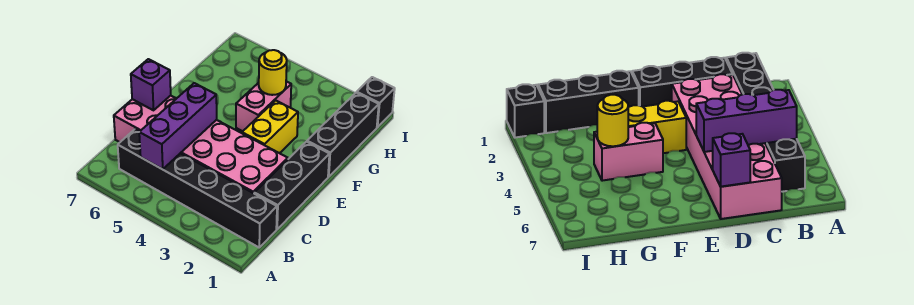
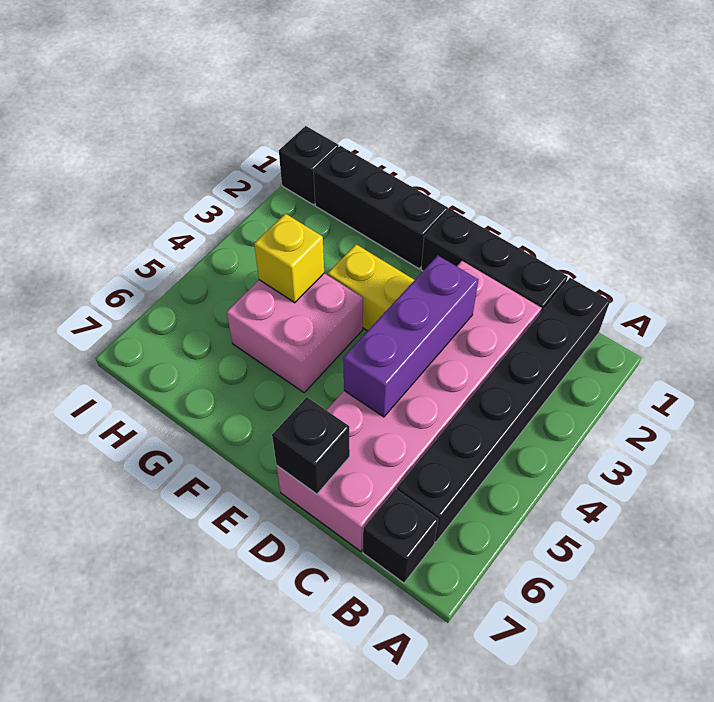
purple 1x3 brick [139,83,217,169] -> purple 1x3 brick turned to [343,255,478,417]
none -> black 1x1 brick [363,489,438,583]
purple 1x1 brick [131,59,171,110] -> black 1x1 brick [272,397,350,494]
pink 1x2 brick [236,81,291,131] -> pink 2x2 brick [227,273,363,393]
yellow 1x1 round brick [259,50,287,95] -> yellow 1x1 brick [254,213,324,303]

